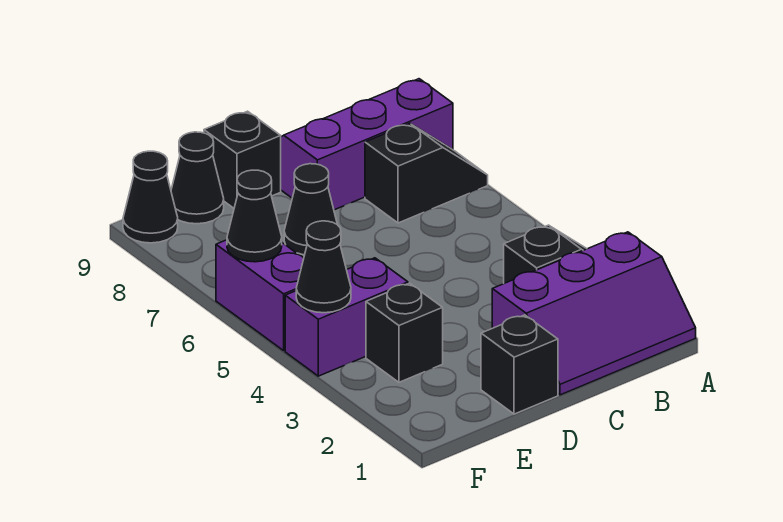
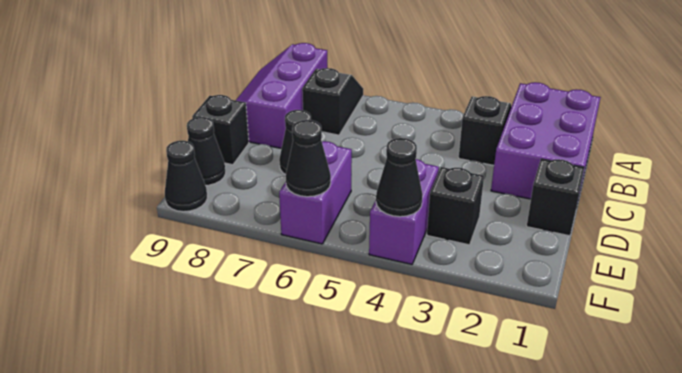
purple 2x3 slope [492,232,696,395] -> purple 2x3 brick [491,82,601,199]
purple 1x2 brick [216,240,304,351] -> purple 1x2 brick turned to [279,141,352,244]

